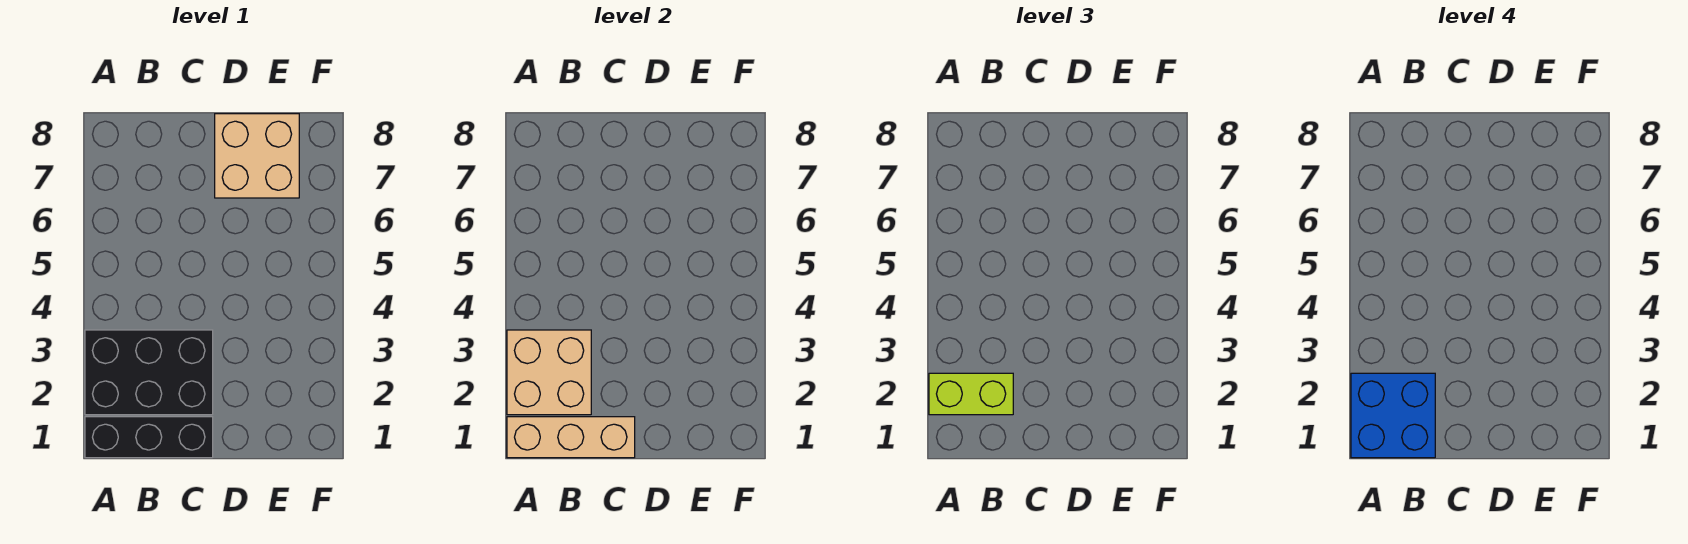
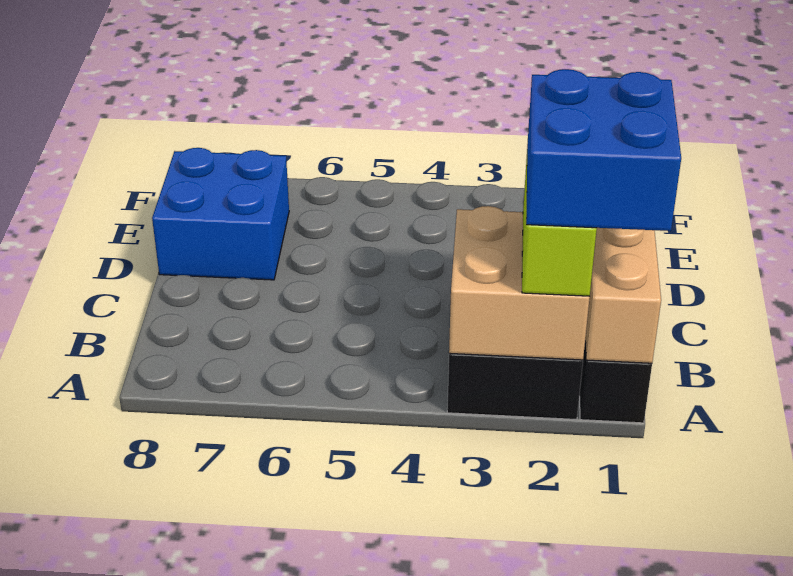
tan 2x2 brick [215,114,299,198] -> blue 2x2 brick [152,148,289,280]

